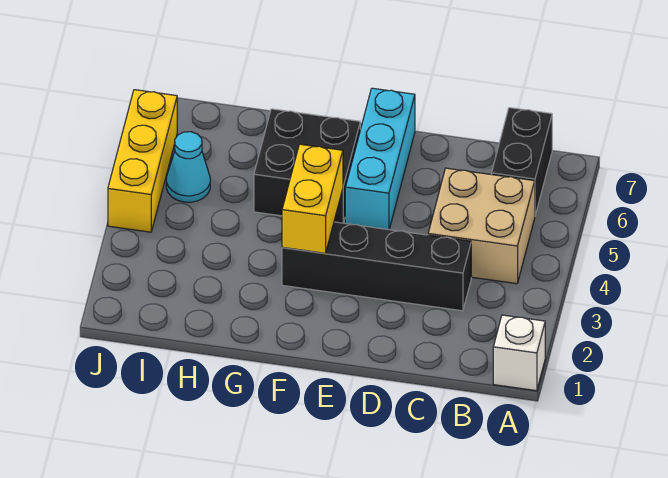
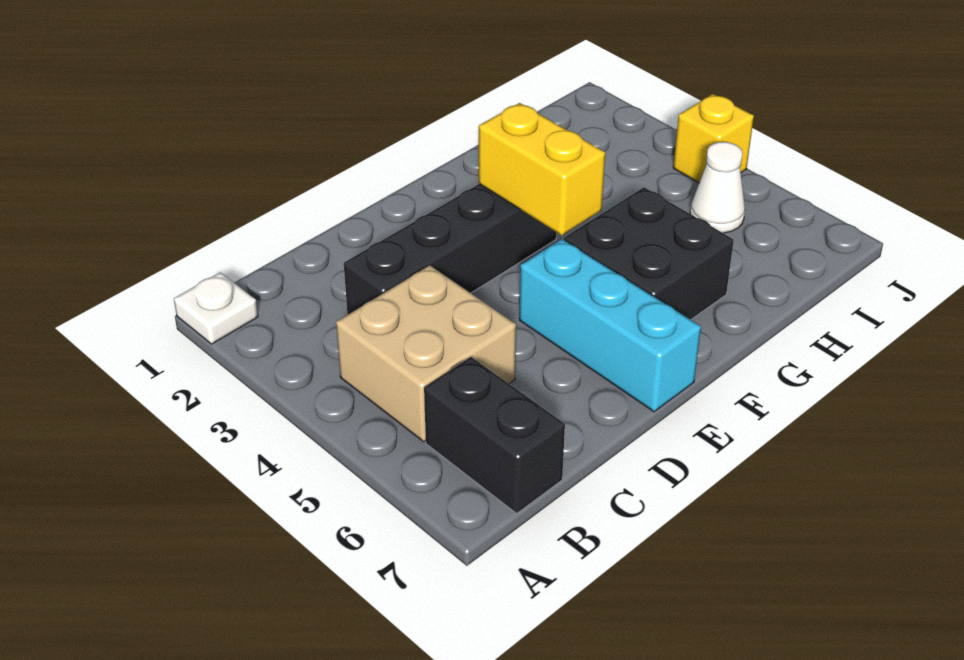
white 1x1 brick [493,315,545,391] -> white 1x1 plate [174,272,258,344]
cyan 1x1 cone [166,132,210,202] -> white 1x1 cone [690,142,745,233]
yellow 1x3 brick [108,90,177,232] -> yellow 1x1 brick [673,94,754,183]

